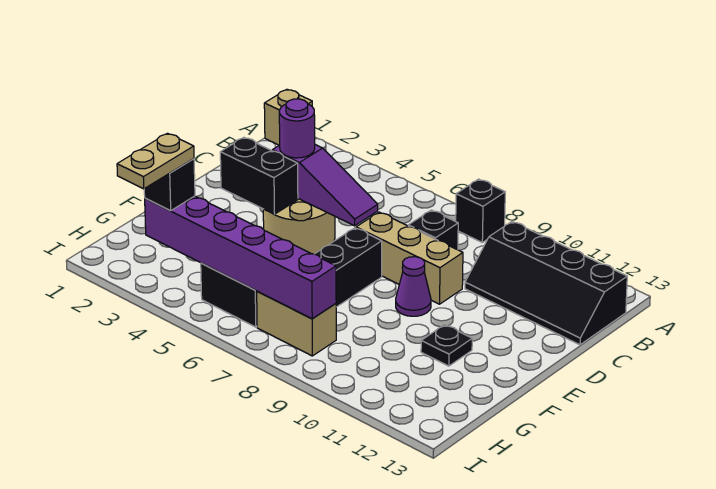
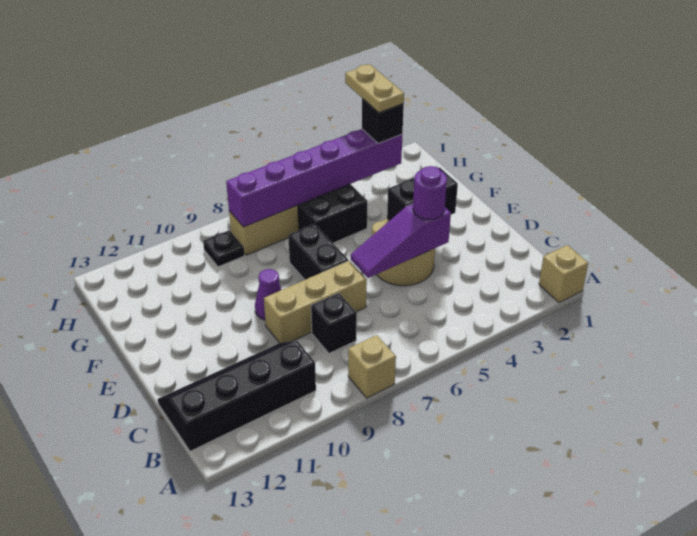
black 1x1 brick [456,179,505,242] -> tan 1x1 brick [348,335,396,398]
black 1x1 plate [421,325,472,366] -> black 1x1 plate moved to [203,230,245,267]

